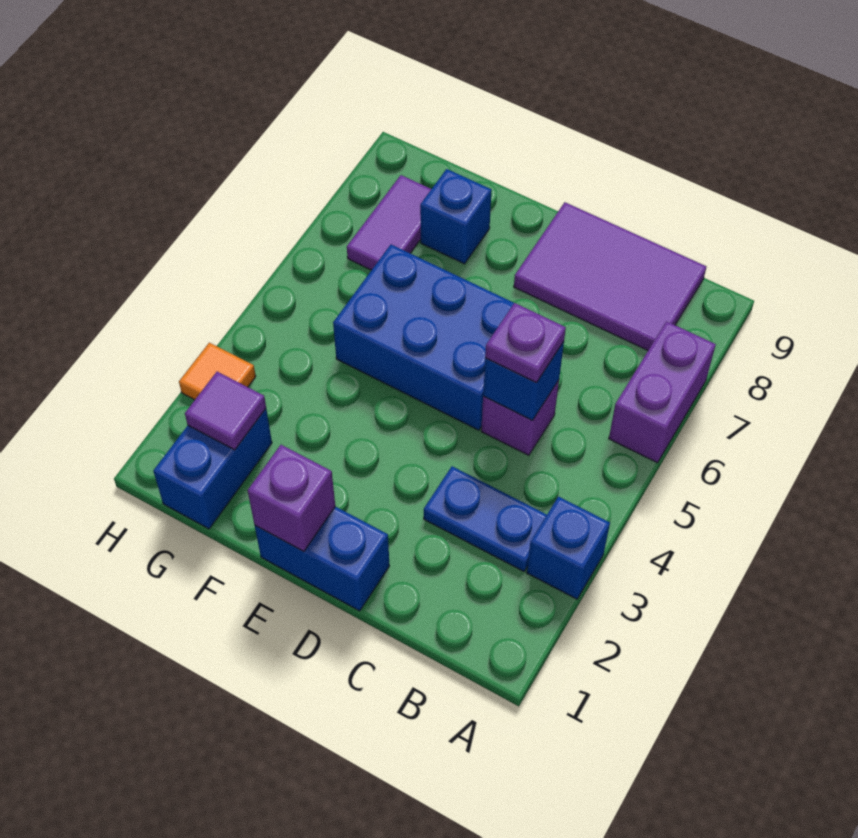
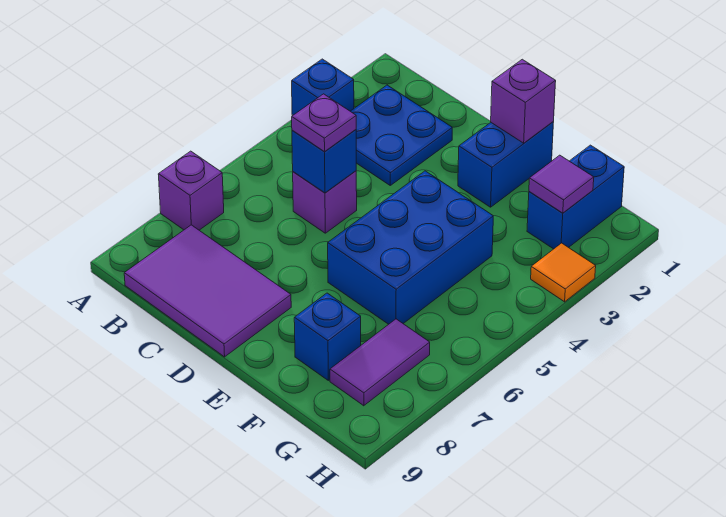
purple 1x2 brick [609,321,716,463] -> purple 1x1 brick [158,151,224,230]
blue 1x2 plate [424,466,547,571] -> blue 2x2 plate [350,85,452,185]
blue 1x2 brick [255,507,389,611] -> blue 1x2 brick turned to [458,122,554,207]
blue 2x3 brick [333,245,514,430] -> blue 2x3 brick turned to [328,171,493,324]

